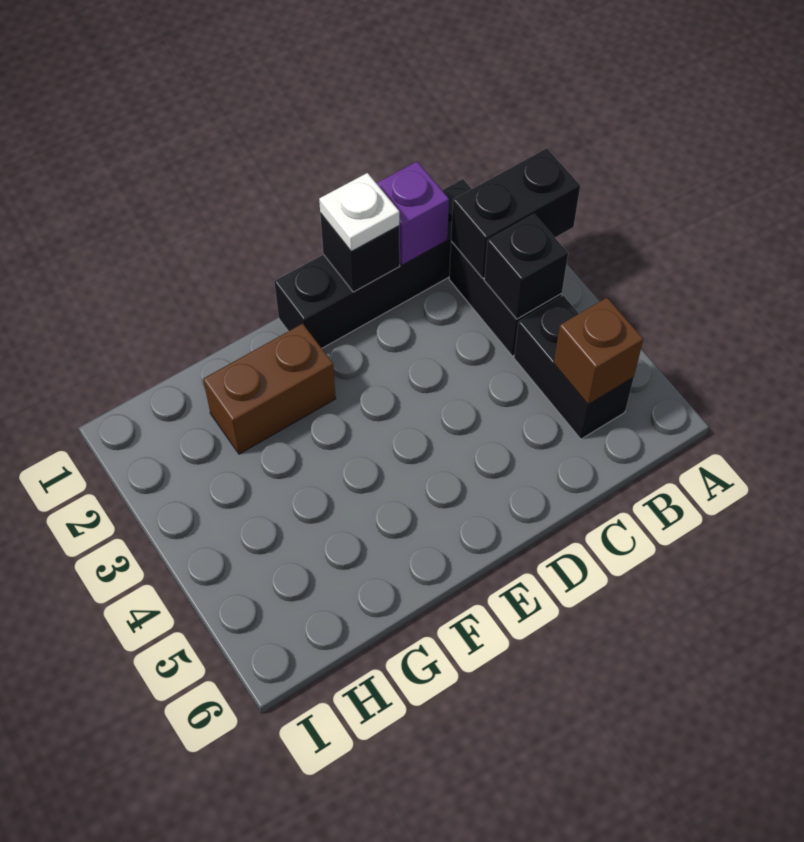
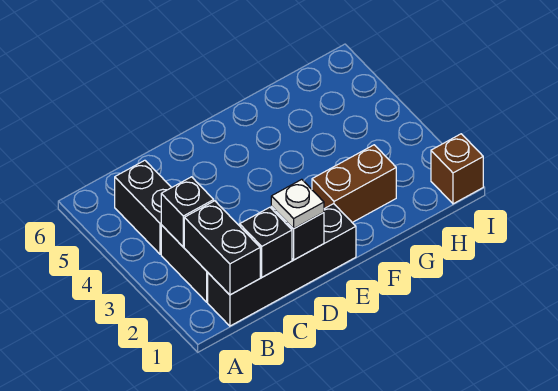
black 1x2 brick [451,148,580,278] -> black 1x2 brick turned to [184,201,260,295]
brown 1x1 brick [554,298,643,404] -> brown 1x1 brick moved to [431,134,483,204]
purple 1x1 brick [376,162,449,265] -> black 1x1 brick [240,207,292,277]

